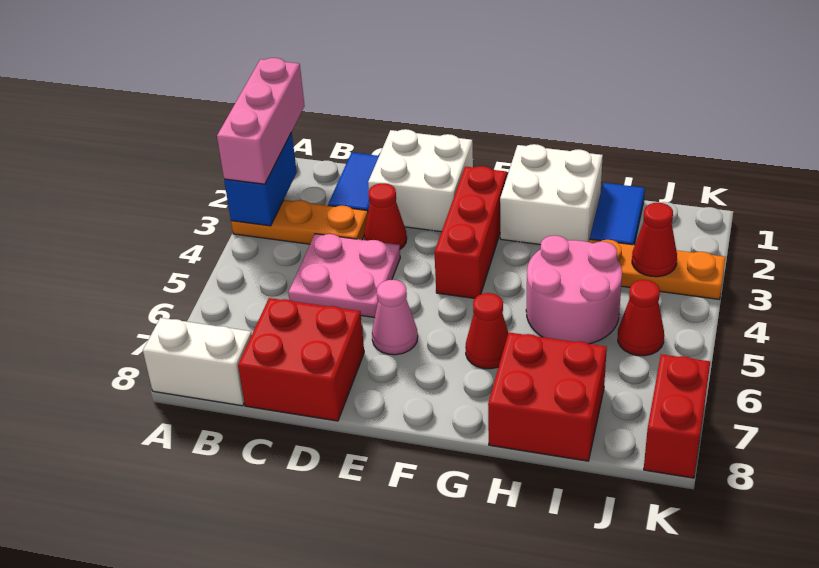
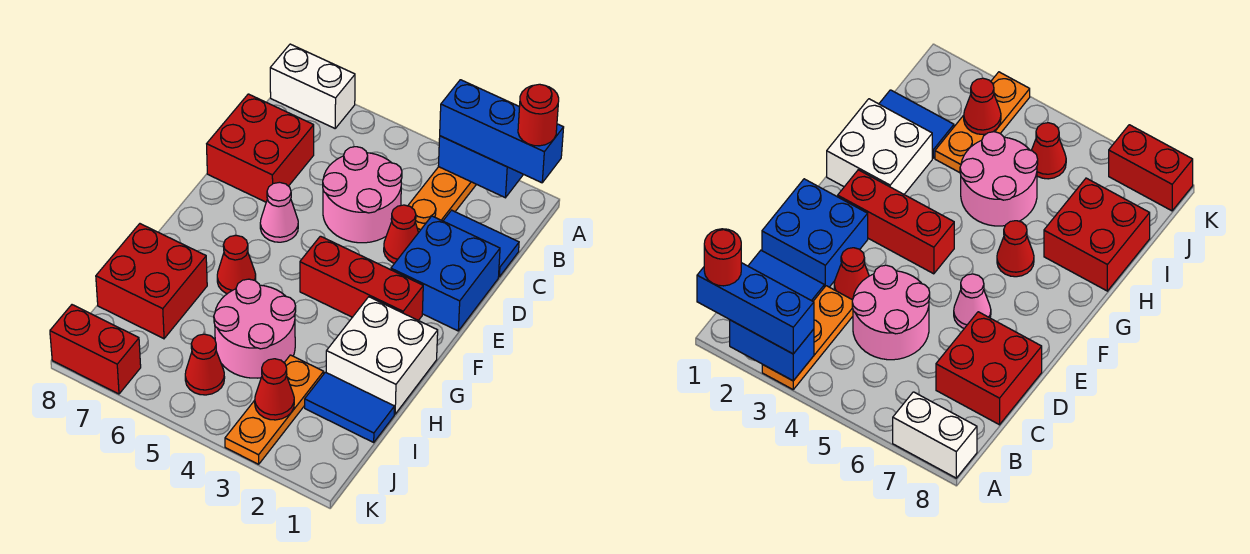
pink 1x3 brick [217,58,305,184] -> blue 1x3 brick [440,80,564,183]
none -> red 1x1 round brick [518,84,559,146]
white 1x2 brick [143,318,252,406] -> white 1x2 brick turned to [270,44,355,128]
pink 2x2 plate [288,234,400,318] -> pink 2x2 round brick [323,147,402,243]
white 2x2 brick [368,129,473,232] -> blue 2x2 brick [391,216,500,331]

